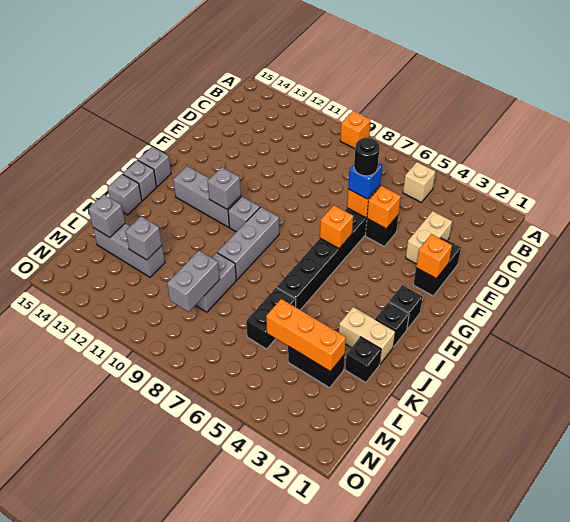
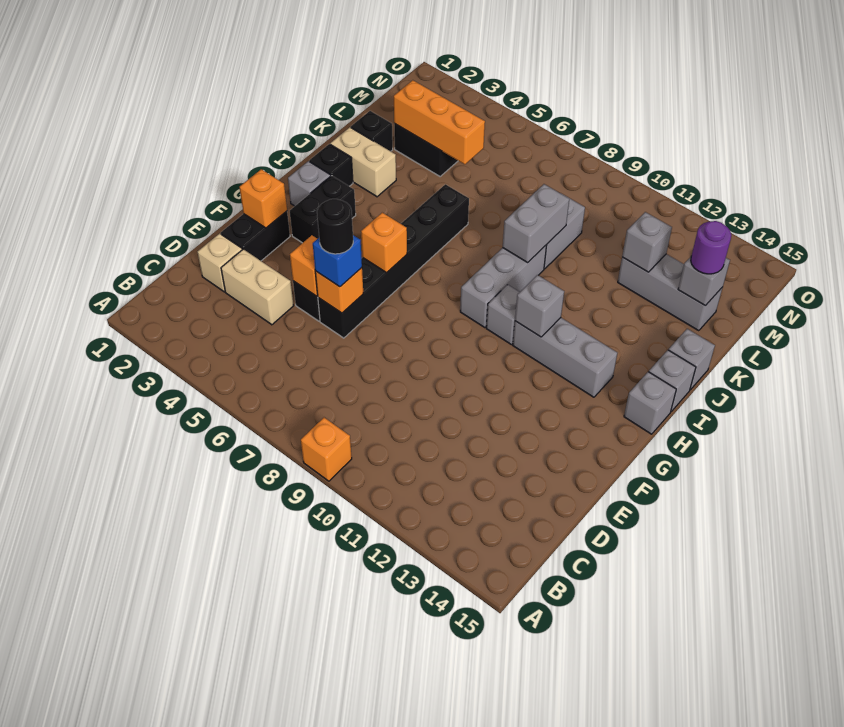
tan 1x1 brick [403,162,436,202] -> tan 1x1 brick moved to [197,234,242,292]
tan 1x2 brick [406,211,452,264] -> tan 1x2 brick turned to [221,249,294,325]
black 1x1 brick [389,285,423,329] -> grey 1x1 brick [288,161,331,206]
black 1x2 brick [246,287,296,349] -> black 1x2 brick moved to [290,176,356,243]
grey 1x2 brick [167,250,220,312] -> grey 1x2 brick moved to [503,184,569,262]
none -> purple 1x1 round brick [691,221,731,274]

